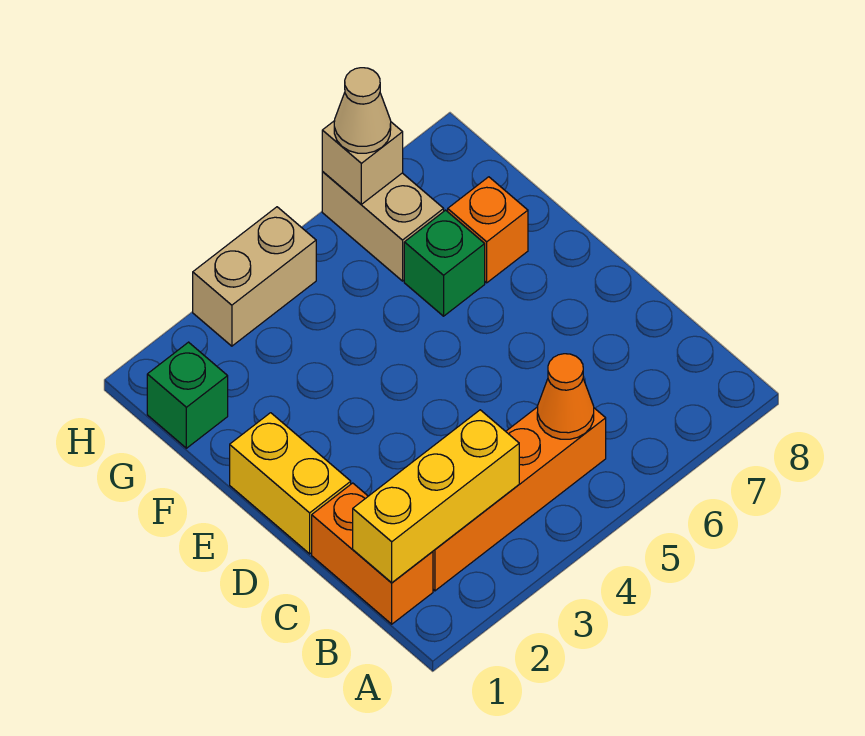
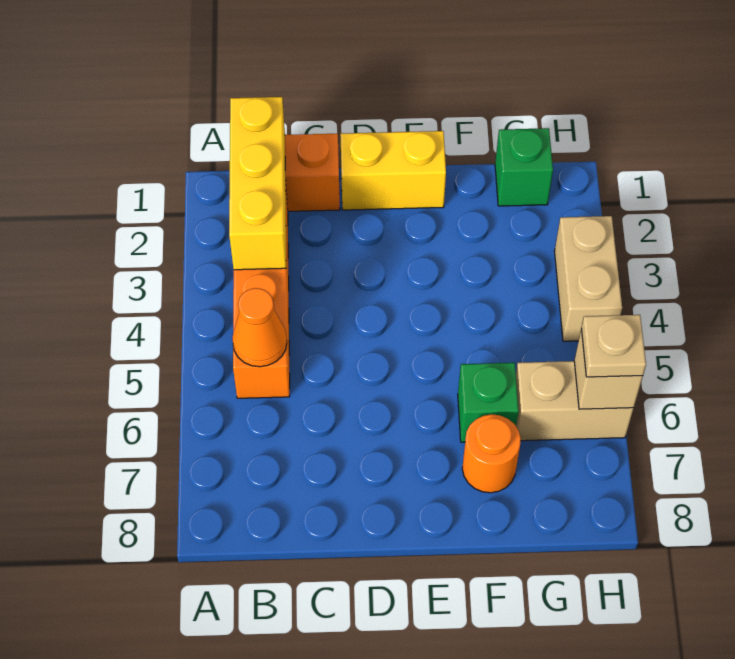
orange 1x1 brick [448,177,528,283] -> orange 1x1 round brick [462,414,521,493]
tan 1x1 cone [334,68,391,153] -> tan 1x1 plate [581,315,646,377]

